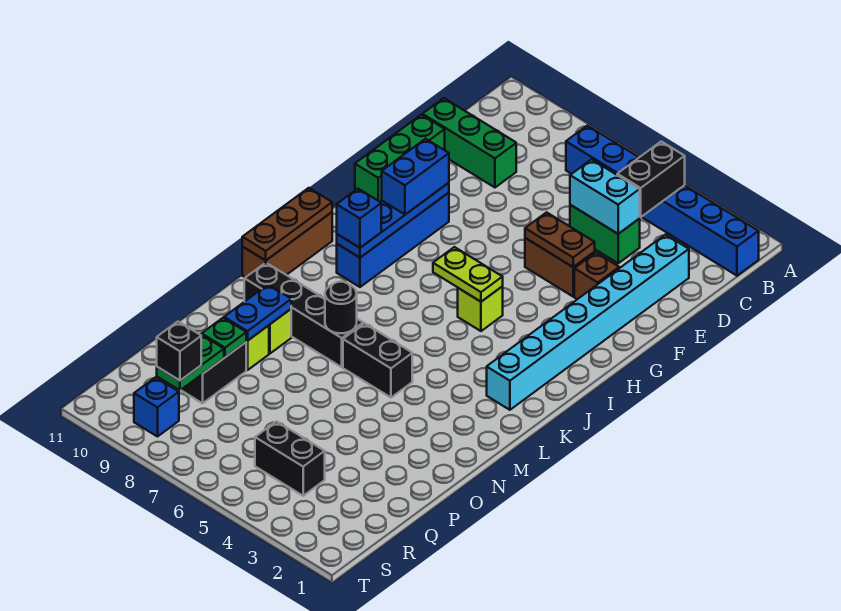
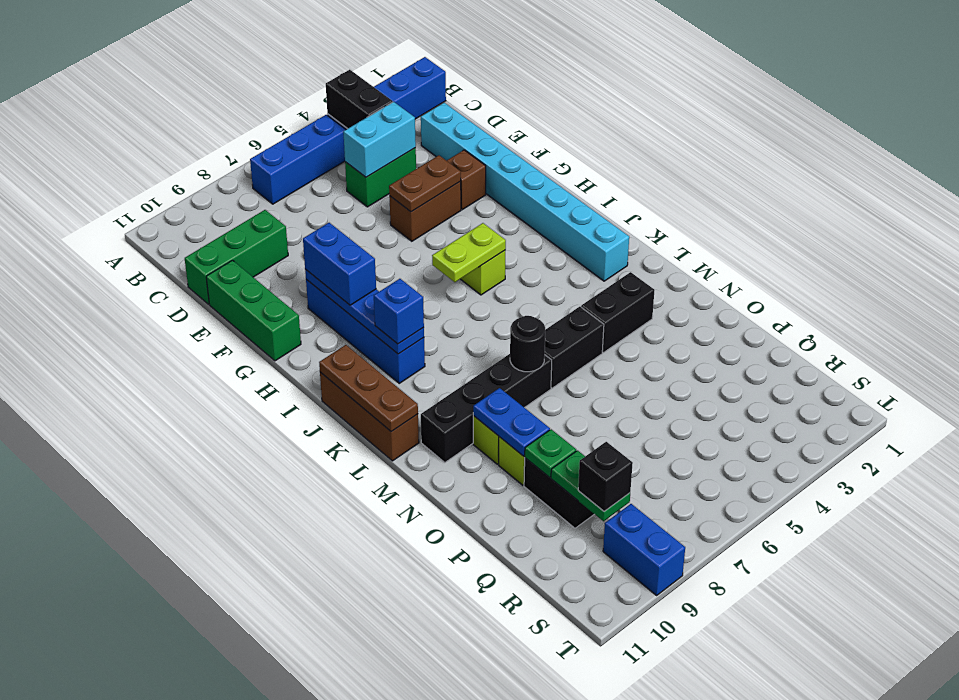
black 1x2 brick [255,421,325,496] -> black 1x2 brick moved to [581,272,655,353]
blue 1x1 brick [134,377,179,437] -> blue 1x2 brick [603,504,685,595]

